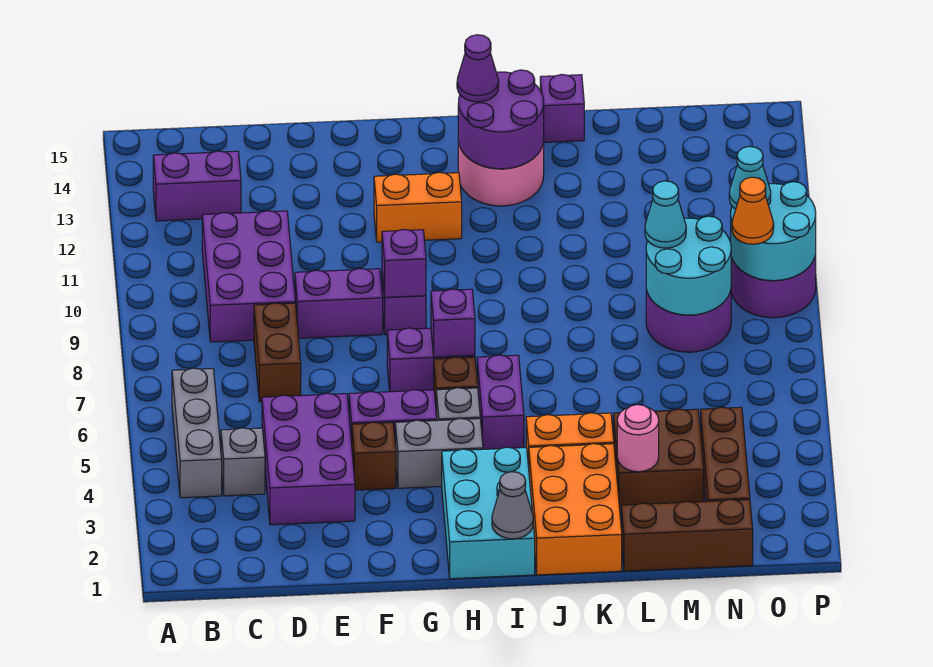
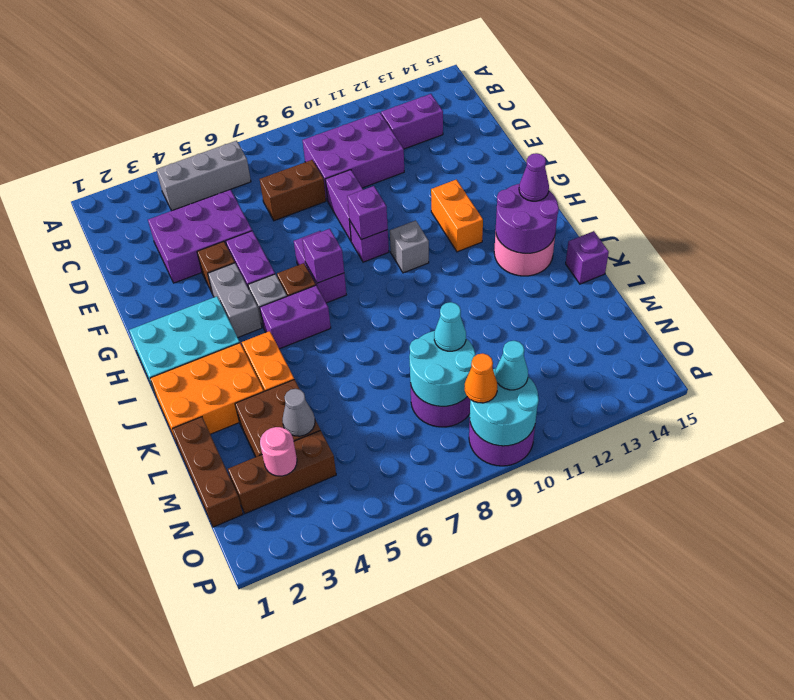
purple 1x2 brick [153,151,241,221] -> purple 1x2 brick turned to [381,94,443,149]
grey 1x1 brick [221,428,265,496] -> grey 1x1 brick moved to [390,220,429,273]
grey 1x1 cone [492,472,533,539] -> grey 1x1 cone moved to [282,389,315,436]
pink 1x1 round brick [617,405,659,472] -> pink 1x1 round brick moved to [260,427,297,476]

